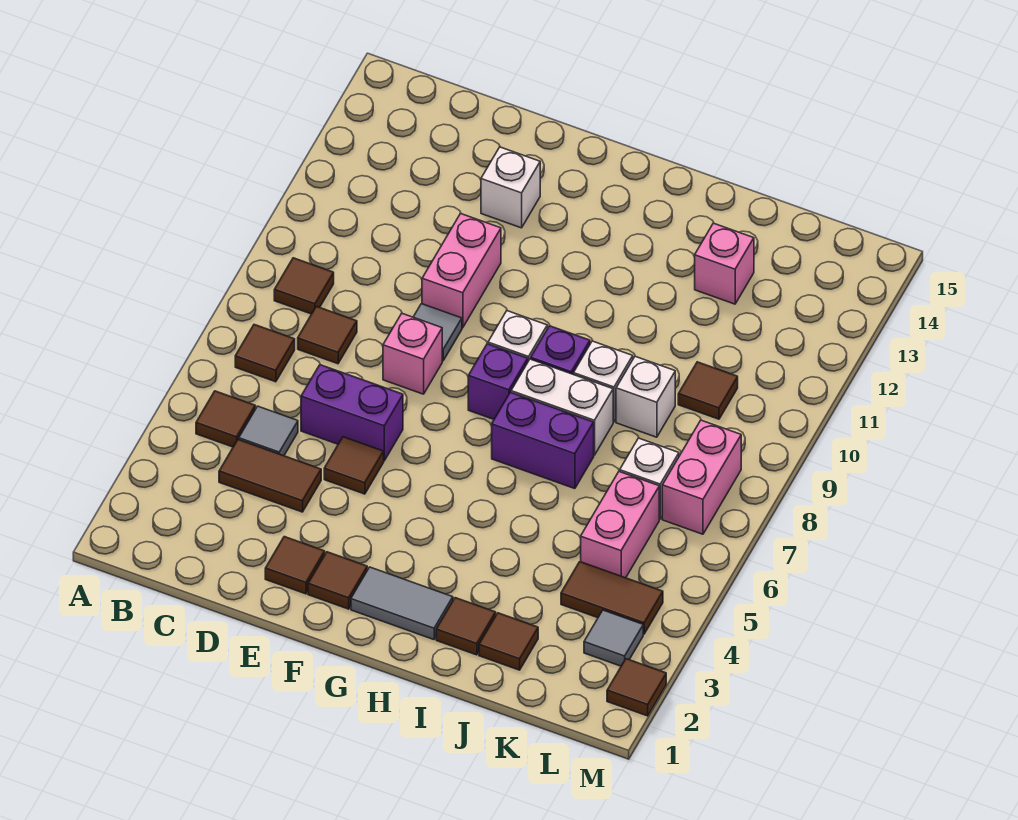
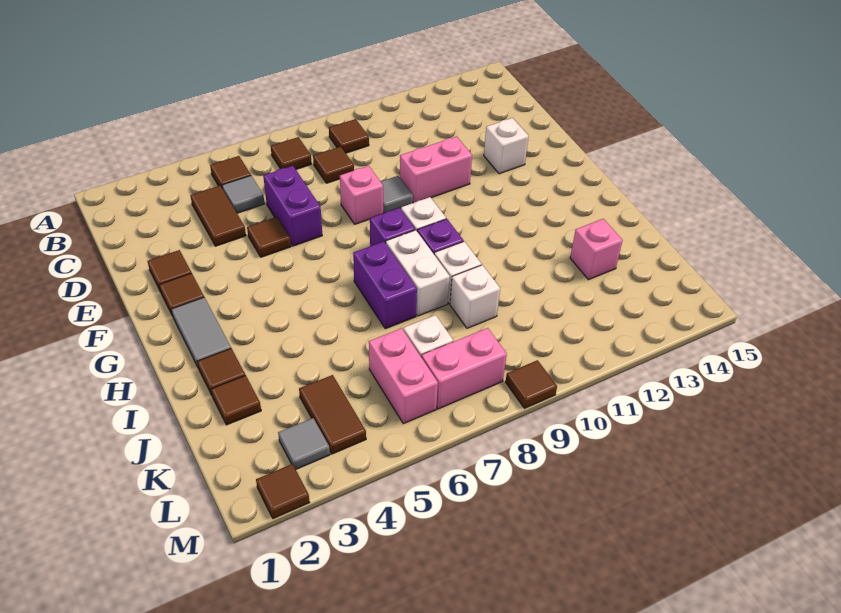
pink 1x2 brick [581,471,659,578] -> pink 1x2 brick turned to [369,328,438,424]
brown 1x1 tile [678,362,738,419] -> brown 1x1 tile moved to [506,360,557,408]

